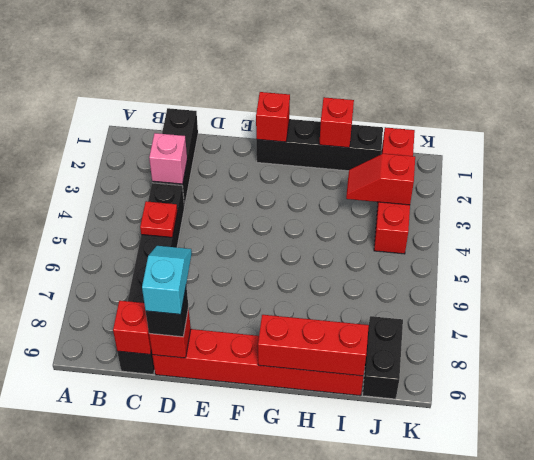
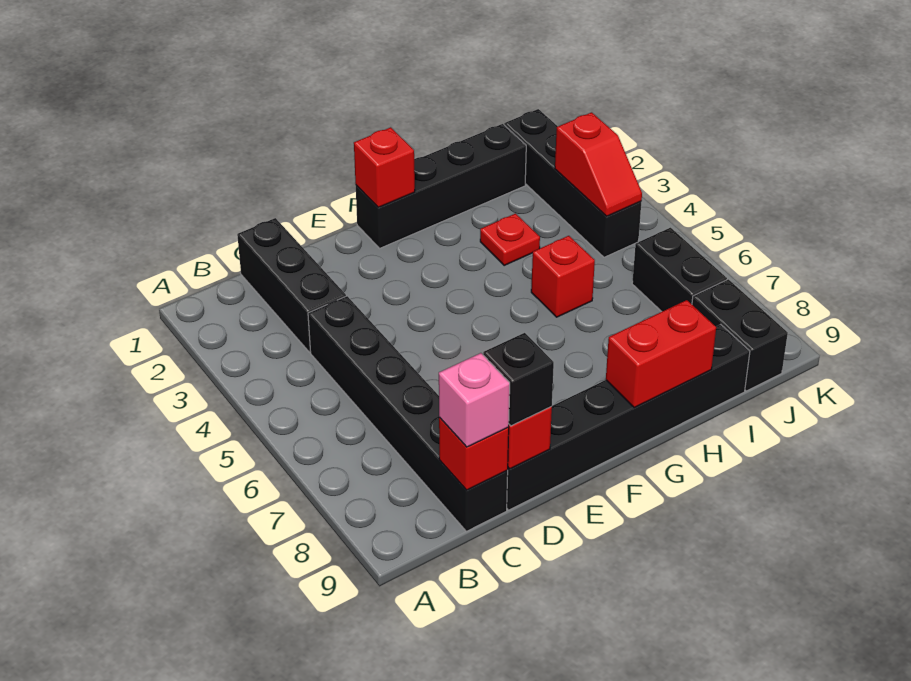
pink 1x1 brick [149,133,187,184] -> pink 1x1 brick moved to [439,353,510,447]
red 1x1 plate [140,201,177,237] -> red 1x1 plate moved to [480,213,540,265]
cyan 1x2 slope [142,246,192,314] -> none
red 1x6 brick [152,329,363,396] -> black 1x6 brick [507,324,750,510]
red 1x3 brick [258,315,369,376] -> red 1x2 brick [606,300,716,408]
red 1x1 brick [319,97,354,148] -> red 1x1 brick moved to [531,236,595,317]
red 1x2 slope [346,154,415,205] -> red 1x2 slope turned to [555,112,642,216]
red 1x4 brick [374,127,415,254] -> black 1x4 brick [504,109,641,257]
none -> black 1x2 brick [632,228,727,311]

